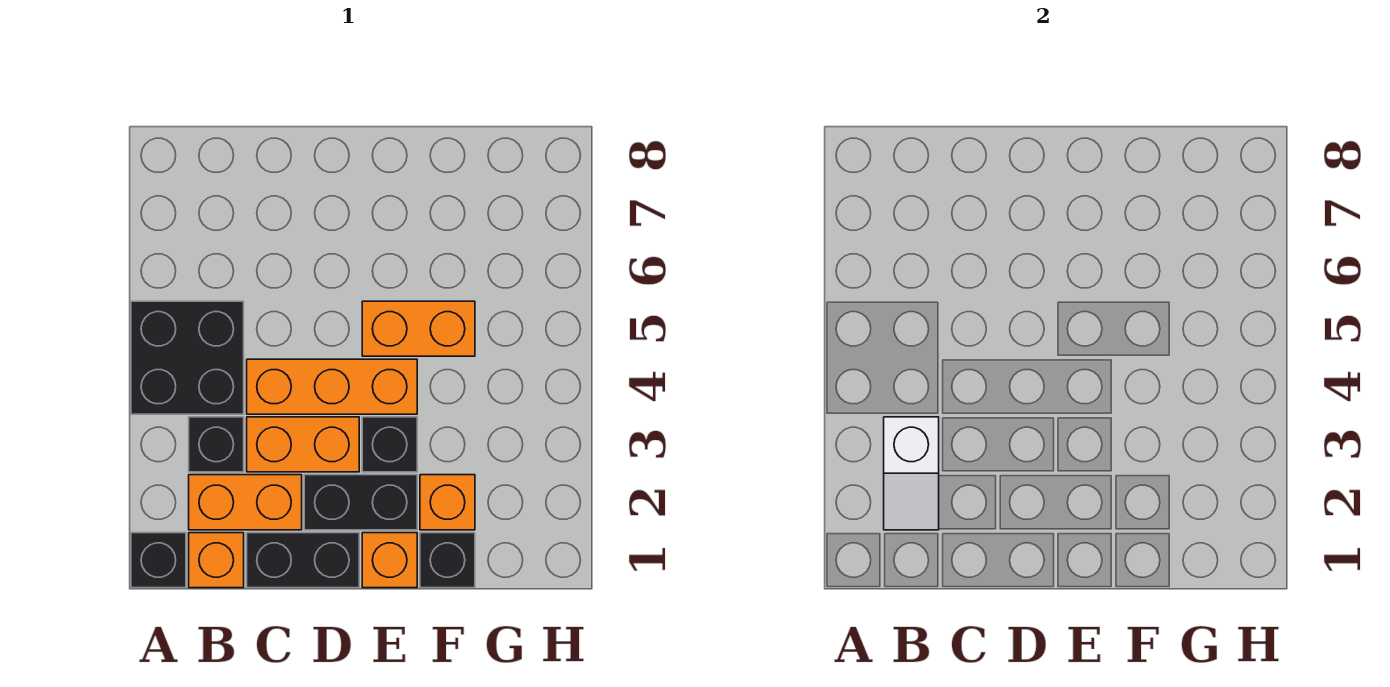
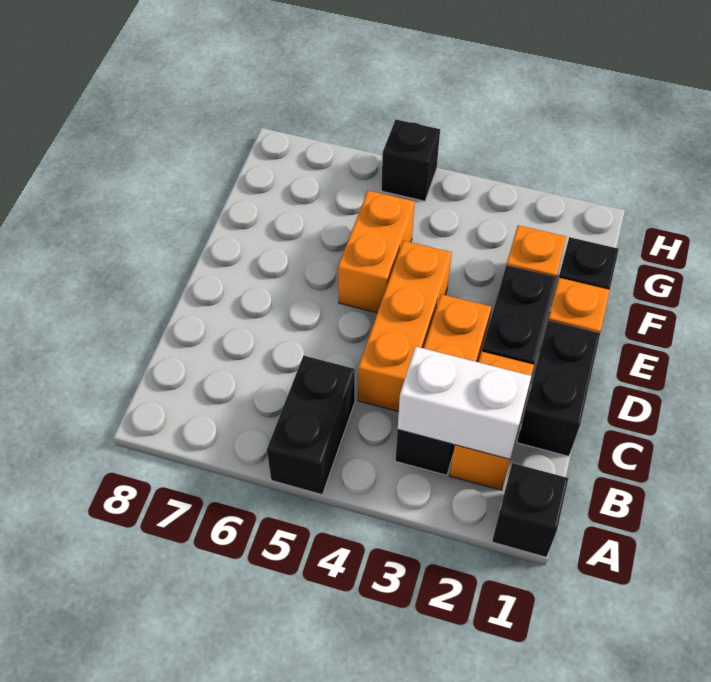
black 2x2 brick [131,301,244,414] -> black 1x2 brick [267,356,355,495]
orange 1x1 brick [189,533,244,588] -> none
white 1x2 slope [884,417,939,530] -> white 1x2 brick [398,347,531,459]
black 1x1 brick [362,417,417,472] -> black 1x1 brick moved to [381,119,440,201]

